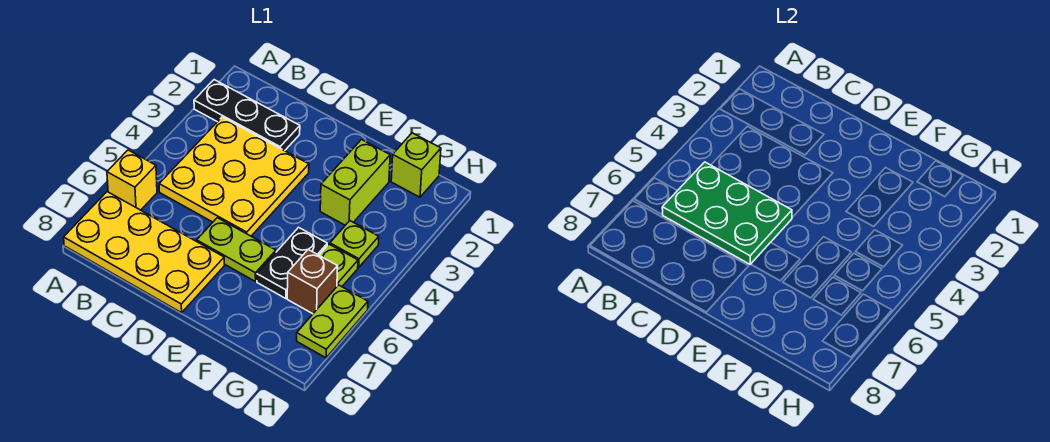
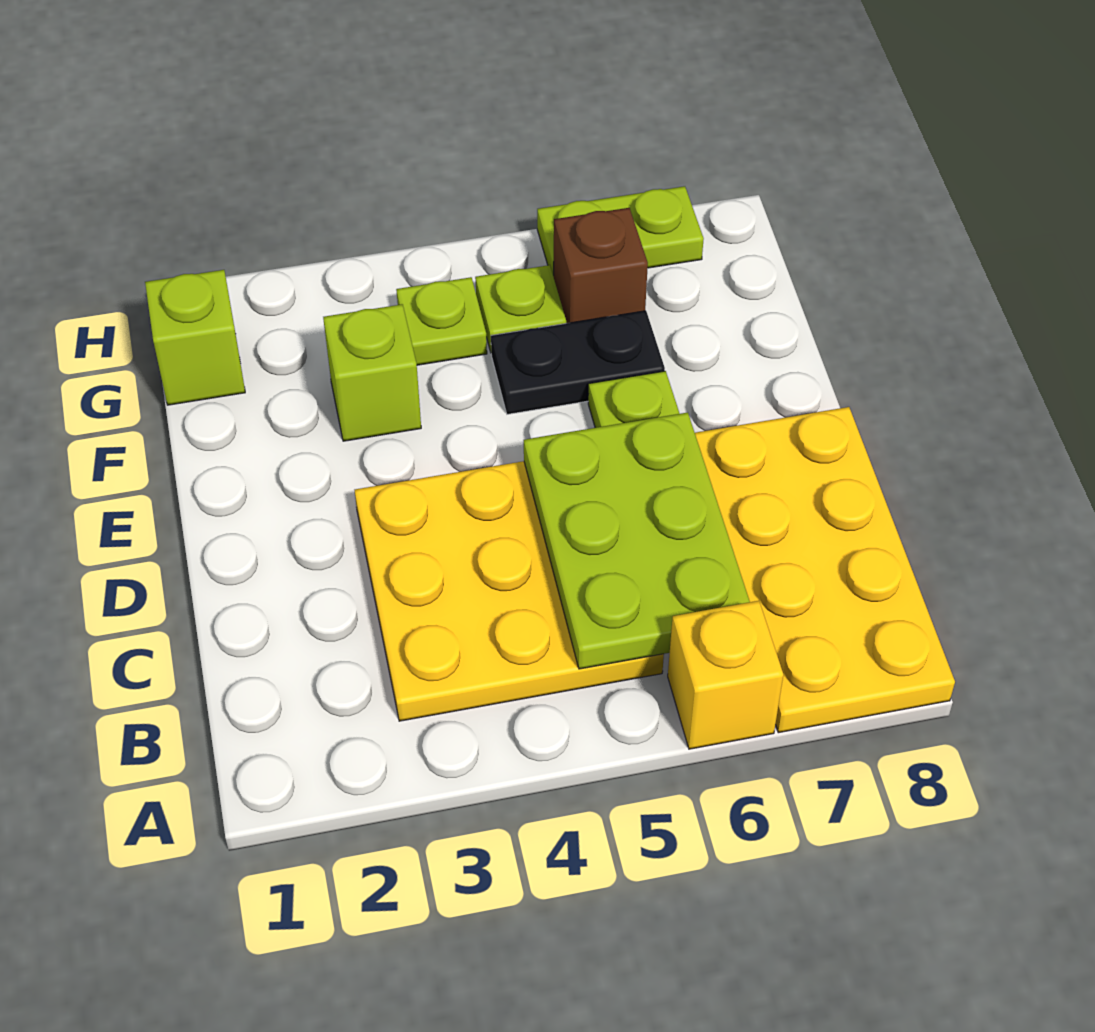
black 1x3 plate [194,80,300,151] -> none
green 2x3 plate [662,162,792,264] -> lime 2x3 plate [524,412,750,669]
lime 1x2 brick [320,140,390,225] -> lime 1x1 brick [323,304,421,441]

